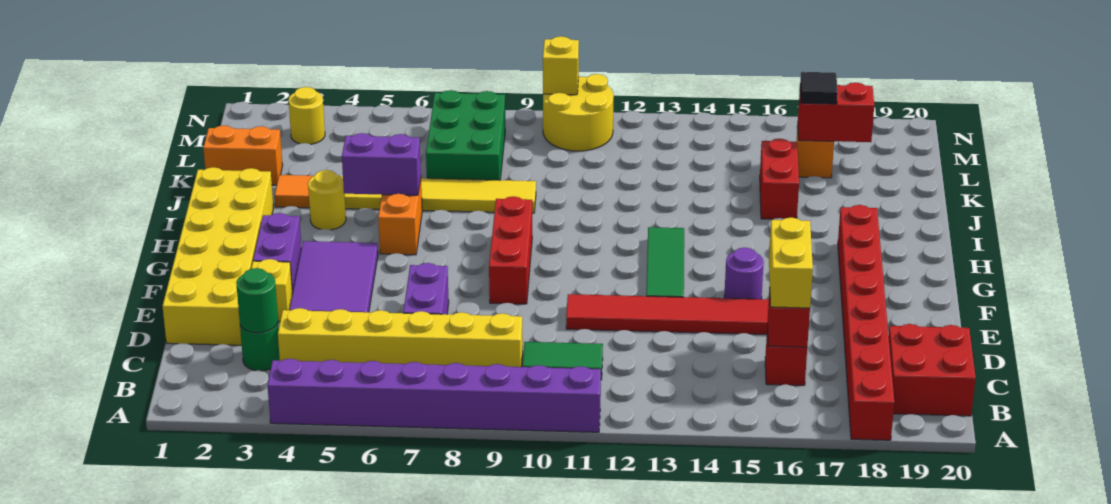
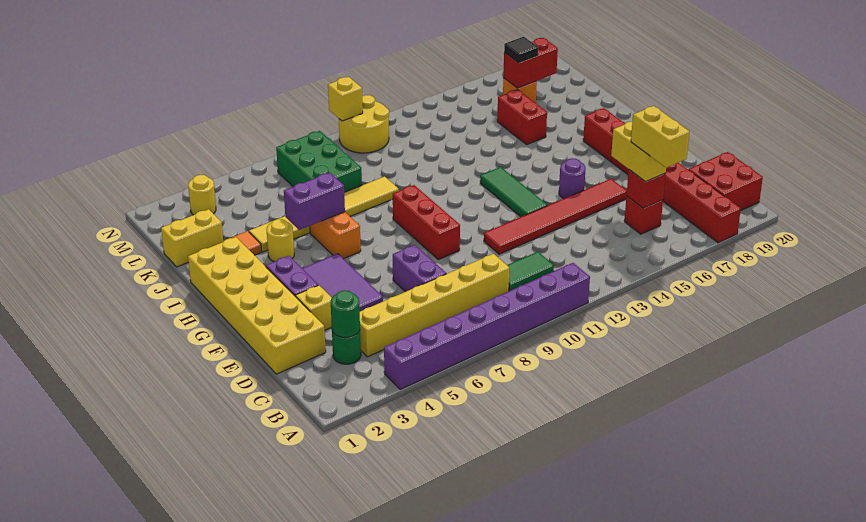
none -> yellow 1x2 brick [631,106,689,168]
orange 1x2 brick [203,125,283,186] -> yellow 1x2 brick [161,209,223,267]

